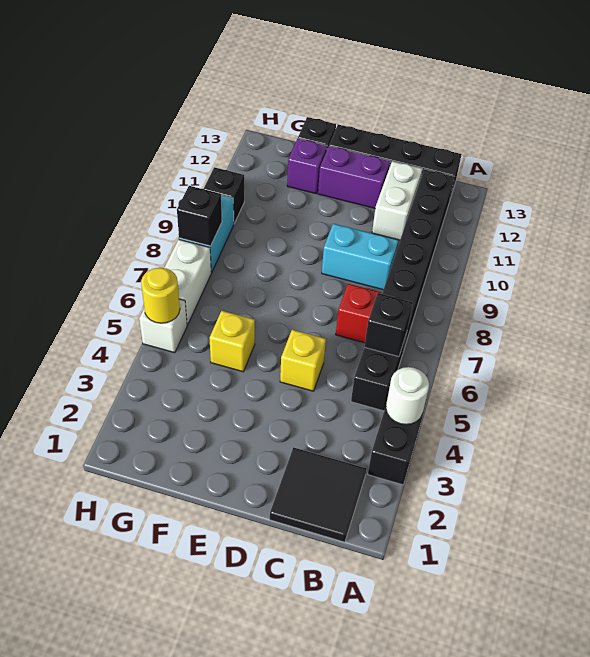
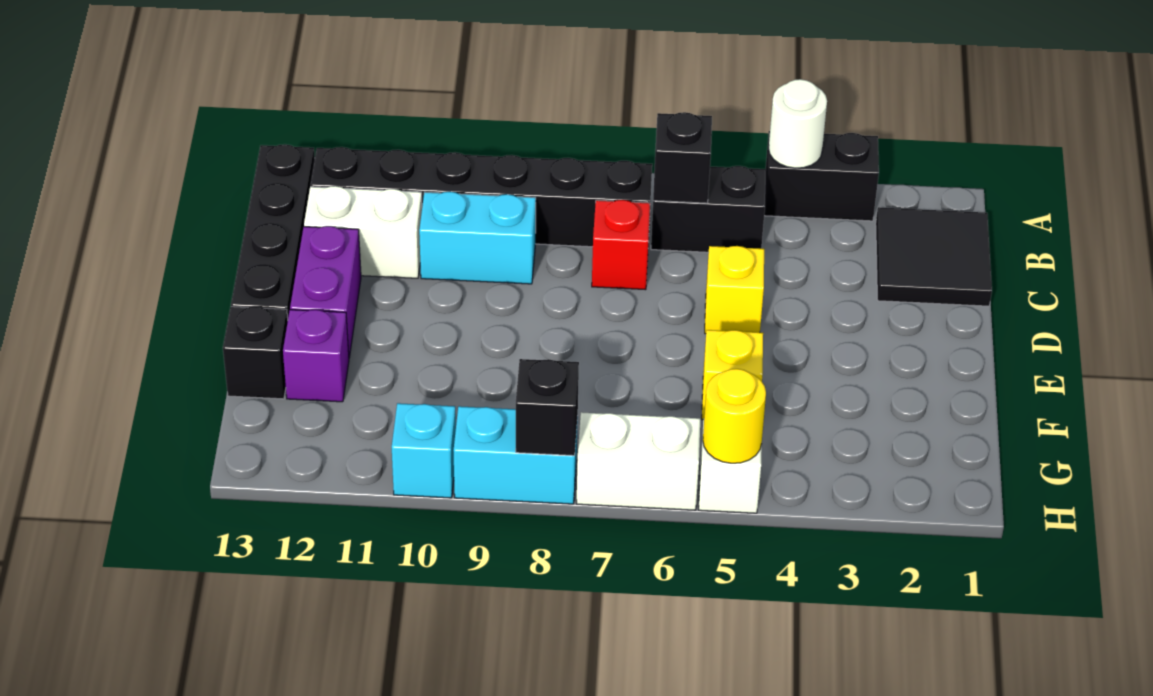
cyan 1x2 brick [322,224,398,290] -> cyan 1x2 brick turned to [419,192,536,284]
black 1x1 brick [204,167,244,223] -> cyan 1x1 brick [392,403,456,498]

